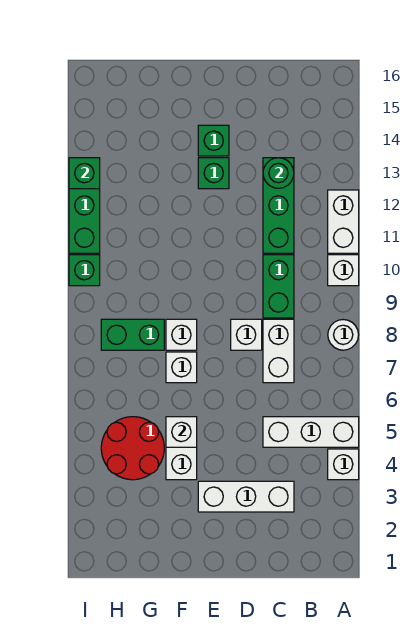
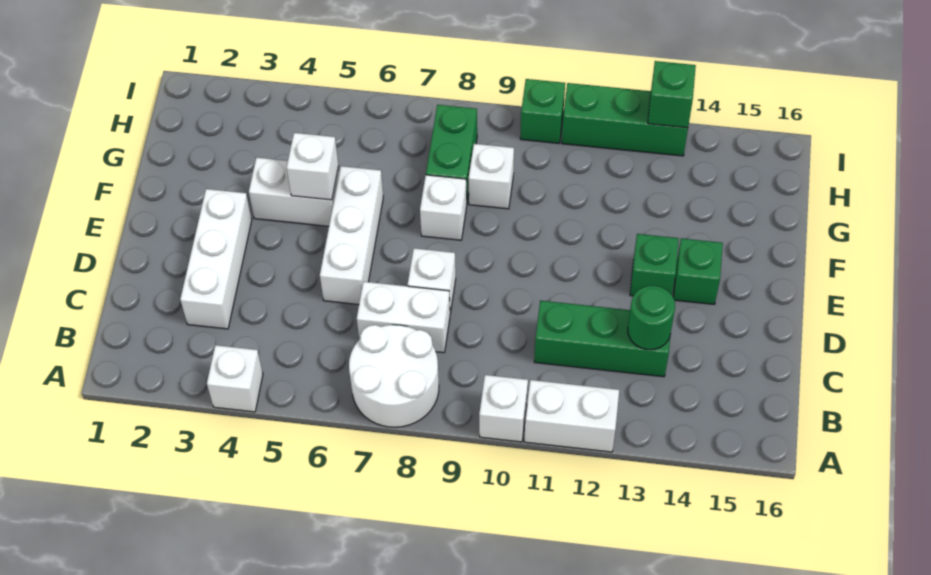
white 1x3 brick [263,417,359,447] -> white 1x3 brick moved to [320,166,383,305]
white 1x1 round brick [328,320,359,350] -> white 2x2 round brick [349,325,439,427]
green 1x2 brick [263,255,294,318] -> none
white 1x1 brick [166,352,197,383] -> white 1x1 brick moved to [469,144,514,209]
red 2x2 round brick [101,417,164,480] -> none

